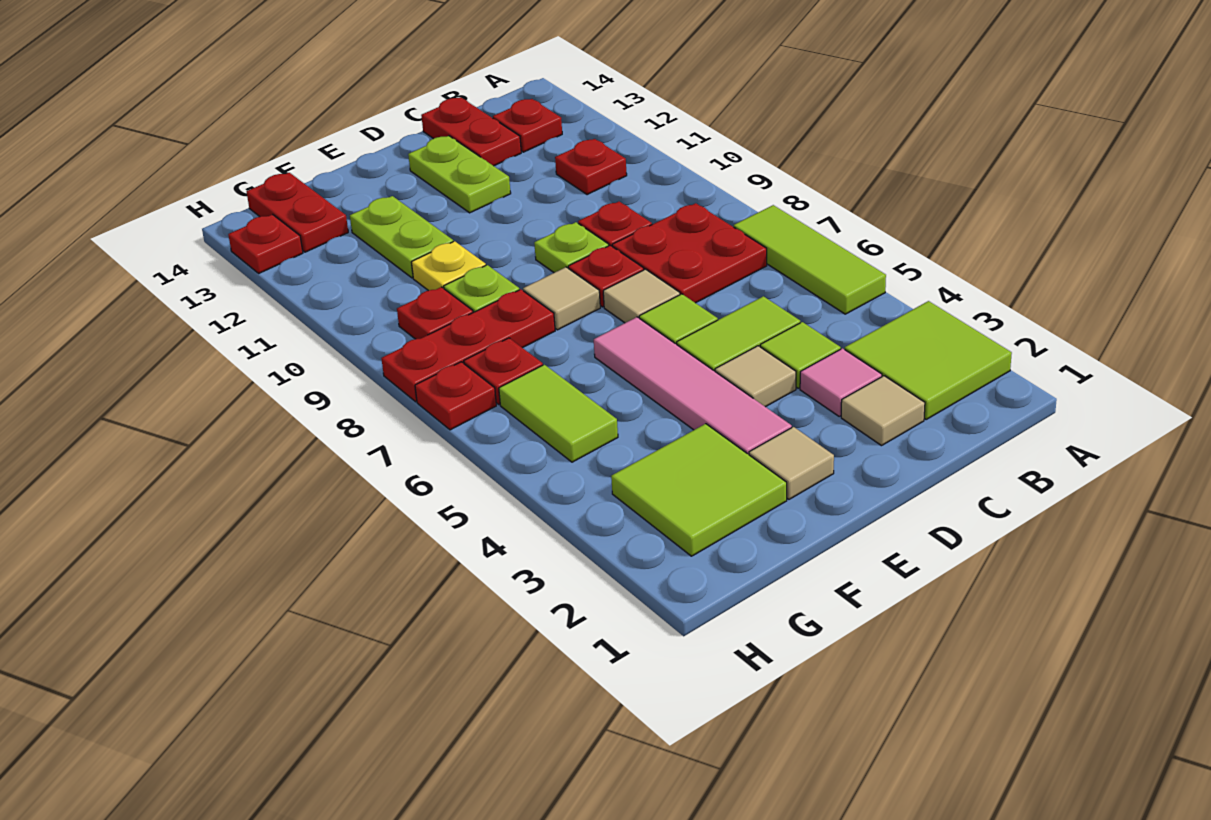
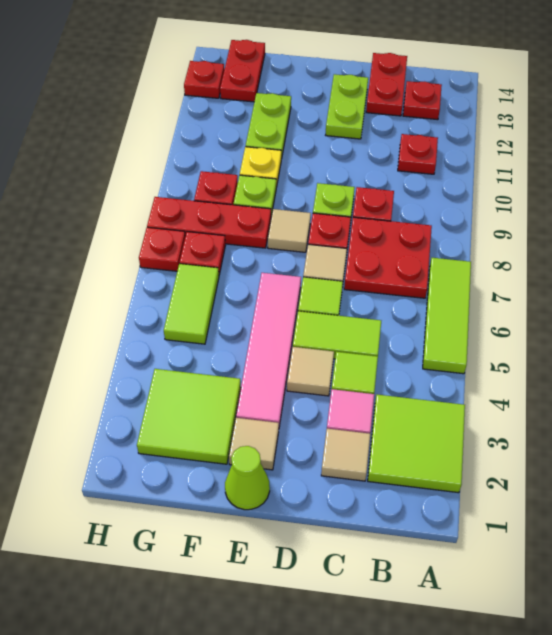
none -> lime 1x1 cone [225,446,270,510]

